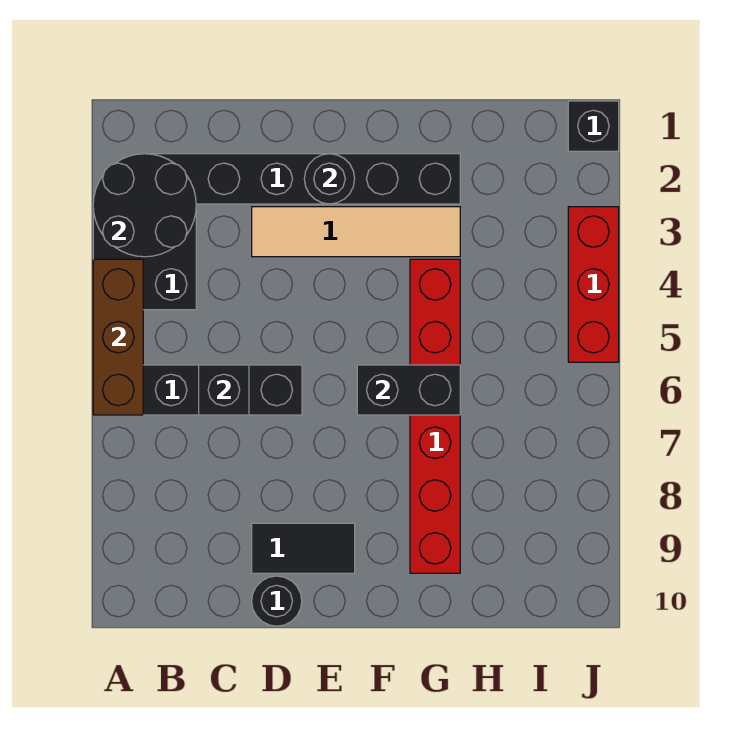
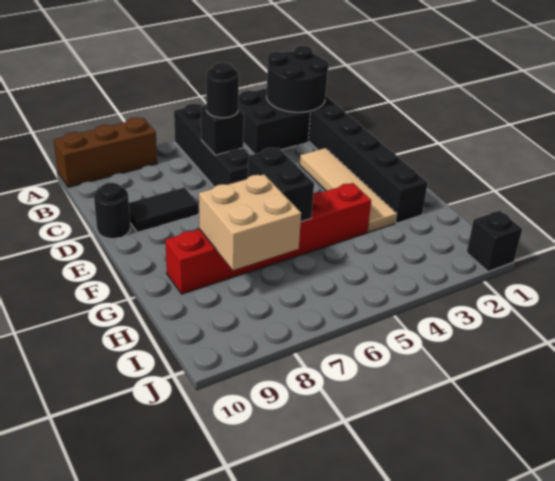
brown 1x3 brick [93,259,143,415] -> brown 1x3 brick moved to [54,117,157,187]
black 1x2 tile [252,523,355,573] -> black 1x2 tile turned to [129,187,199,232]
black 1x1 round brick [304,154,355,204] -> black 1x1 round brick moved to [206,62,239,118]
none -> tan 2x2 brick [199,174,301,270]
red 1x3 brick [568,207,619,362] -> none

